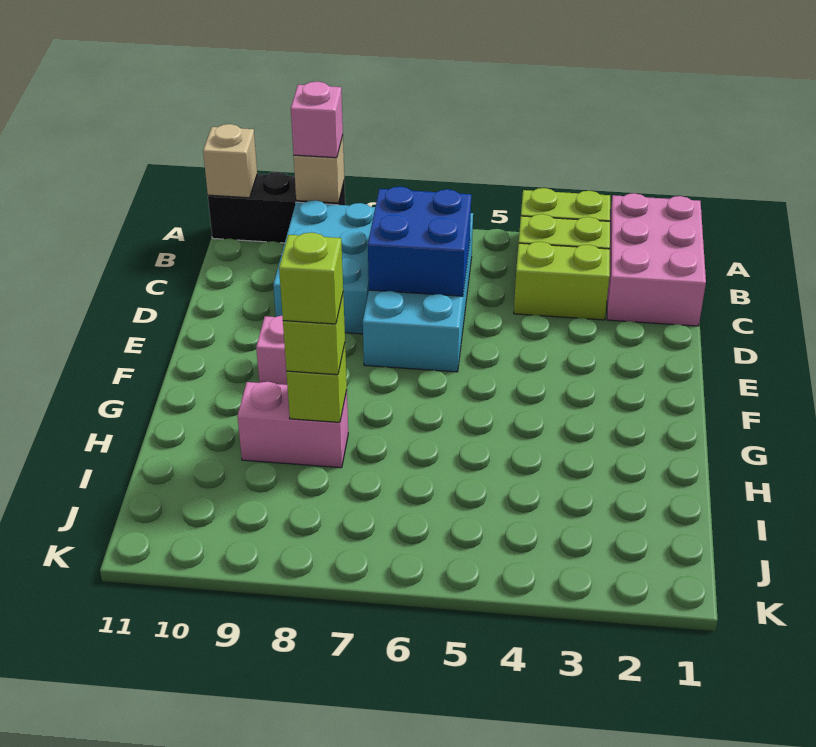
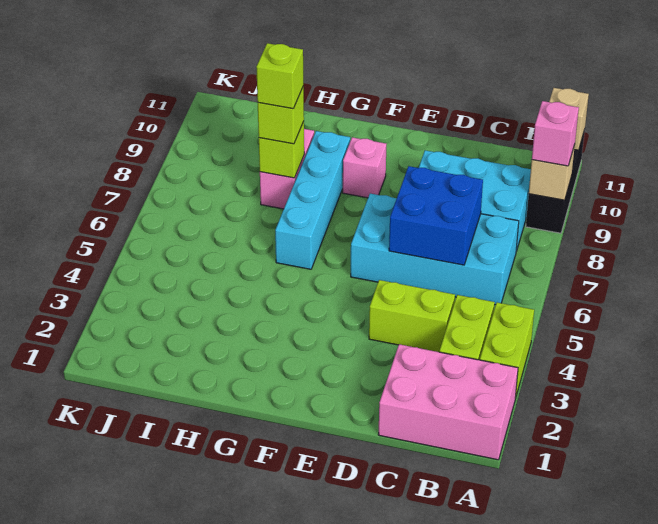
lime 1x2 brick [514,242,610,320] -> lime 1x2 brick turned to [369,280,455,352]
none -> cyan 1x4 brick [275,131,350,269]

